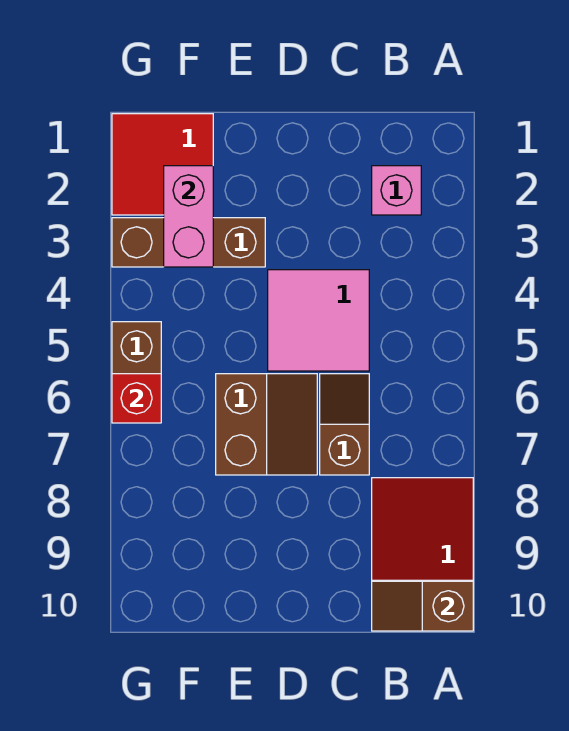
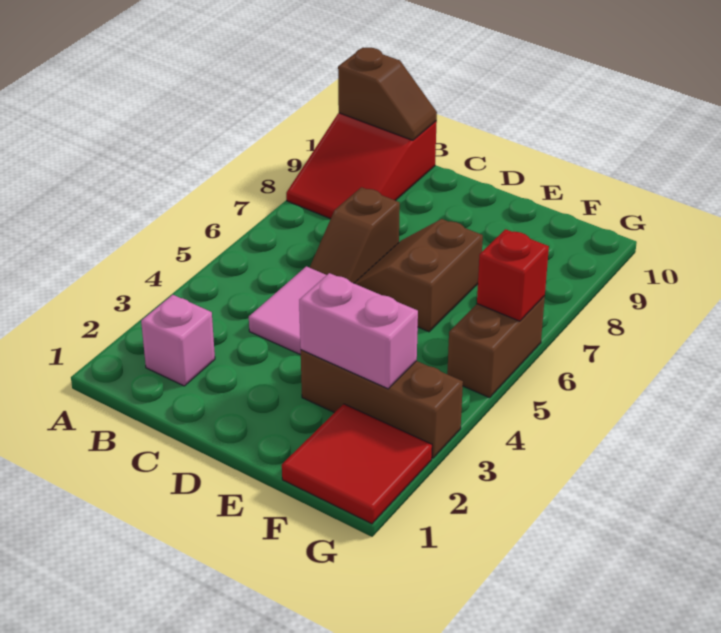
pink 1x2 brick [164,166,213,267] -> pink 1x2 brick turned to [299,273,418,389]

